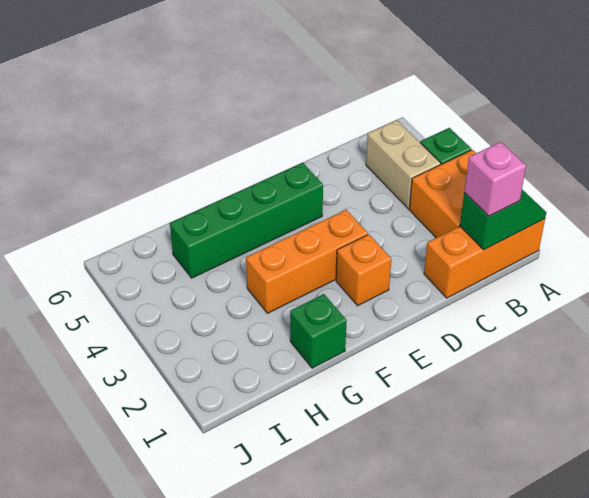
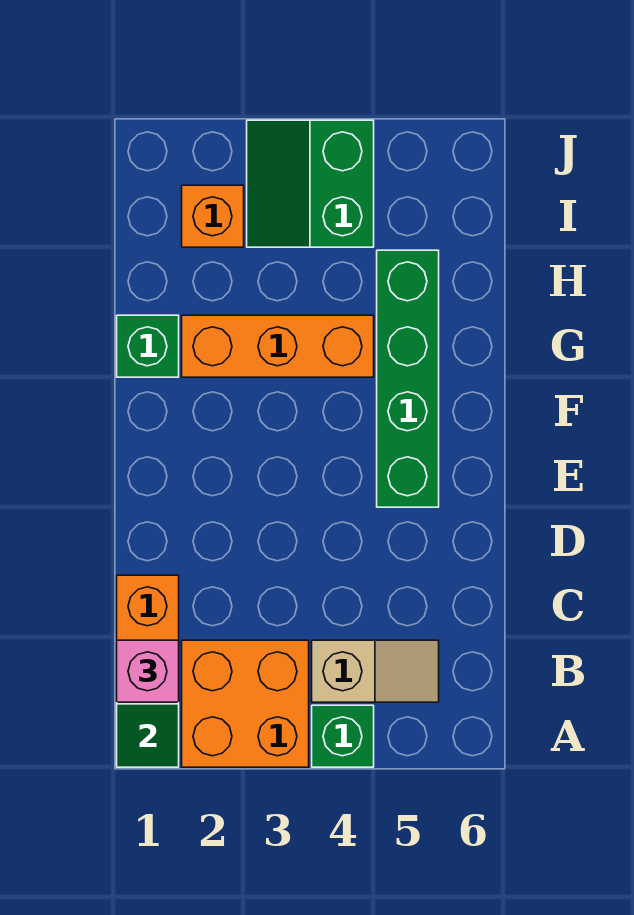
tan 1x2 brick [366,120,441,209] -> tan 1x2 slope [312,640,439,702]
orange 1x1 brick [336,234,391,306] -> orange 1x1 brick moved to [182,185,244,247]
orange 1x3 brick [246,210,368,313] -> orange 1x3 brick turned to [182,315,374,377]
none -> green 2x2 slope [247,120,374,247]

